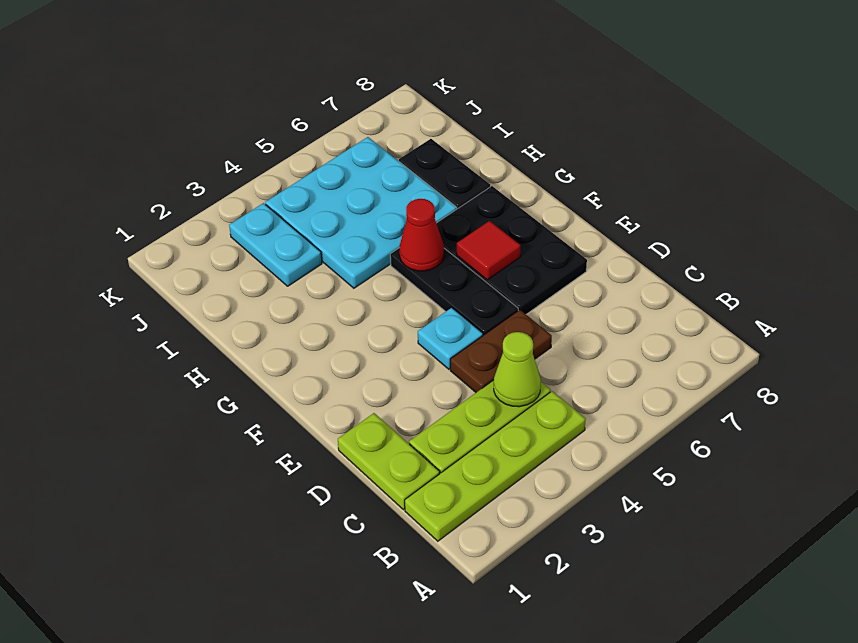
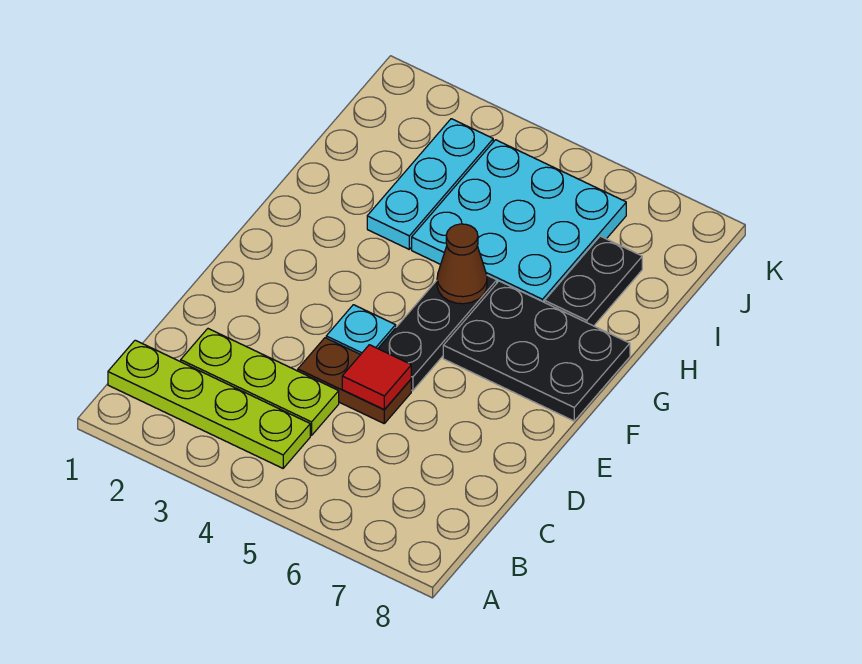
lime 1x2 plate [338,413,440,510] -> none
lime 1x1 cone [494,332,541,407] -> none
black 2x3 plate [436,186,587,314] -> black 2x3 plate turned to [443,281,630,421]
red 1x1 tile [457,221,520,280] -> red 1x1 tile moved to [342,345,411,410]
red 1x1 cone [399,199,444,271] -> brown 1x1 cone [437,224,487,304]
cyan 1x2 plate [229,203,322,286] -> cyan 1x3 plate [367,119,493,249]

